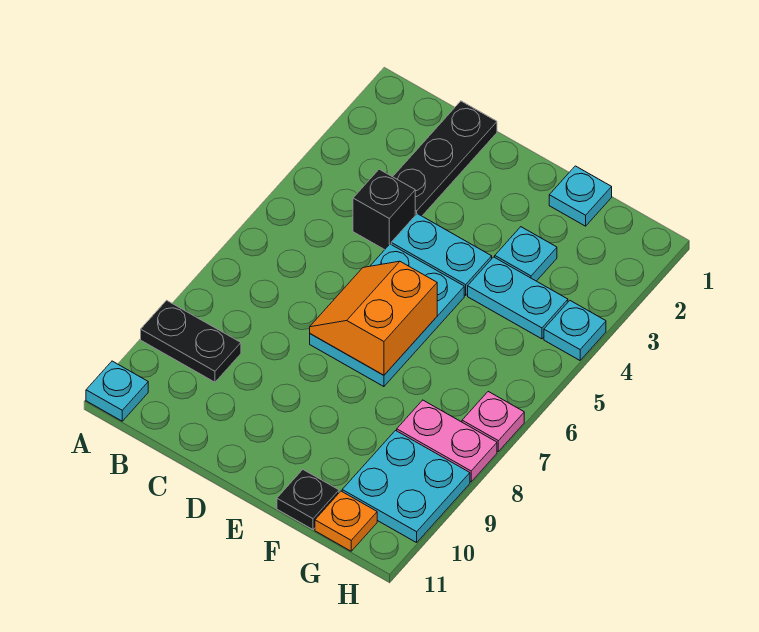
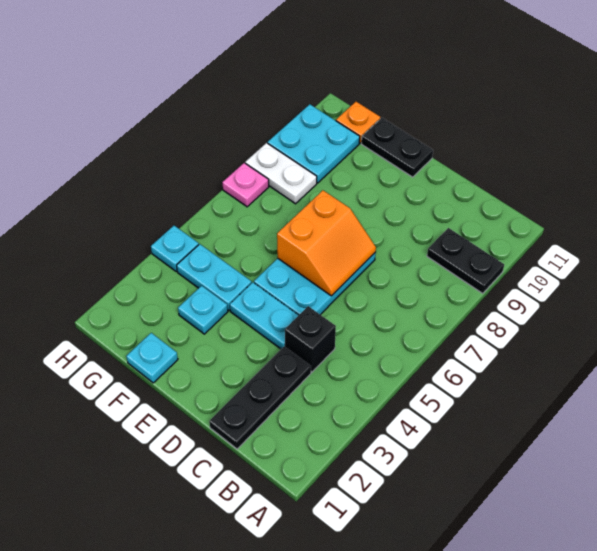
cyan 1x1 plate [86,361,148,421] -> none
black 1x1 plate [277,470,339,529] -> black 1x2 plate [361,118,433,177]
pink 1x2 plate [397,400,497,482] -> white 1x2 plate [245,143,317,204]

